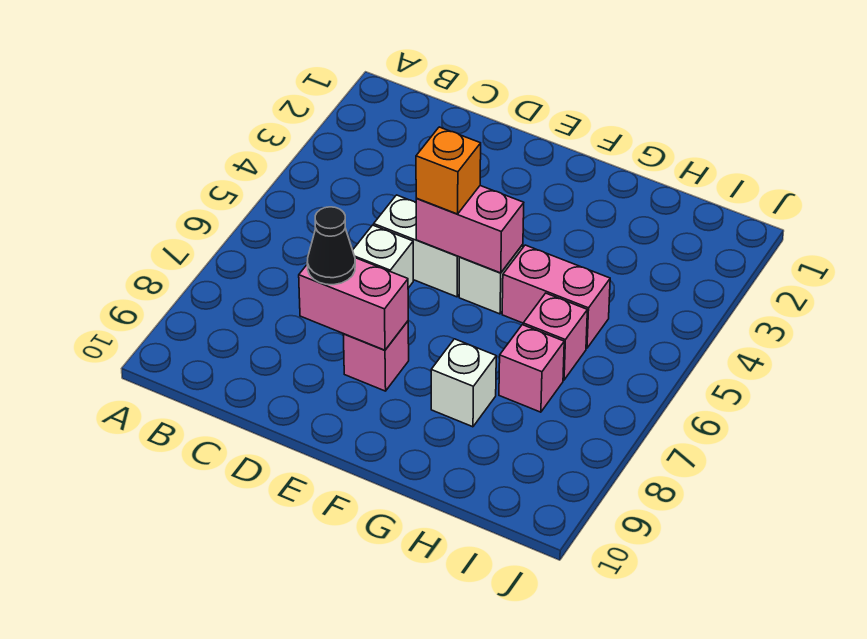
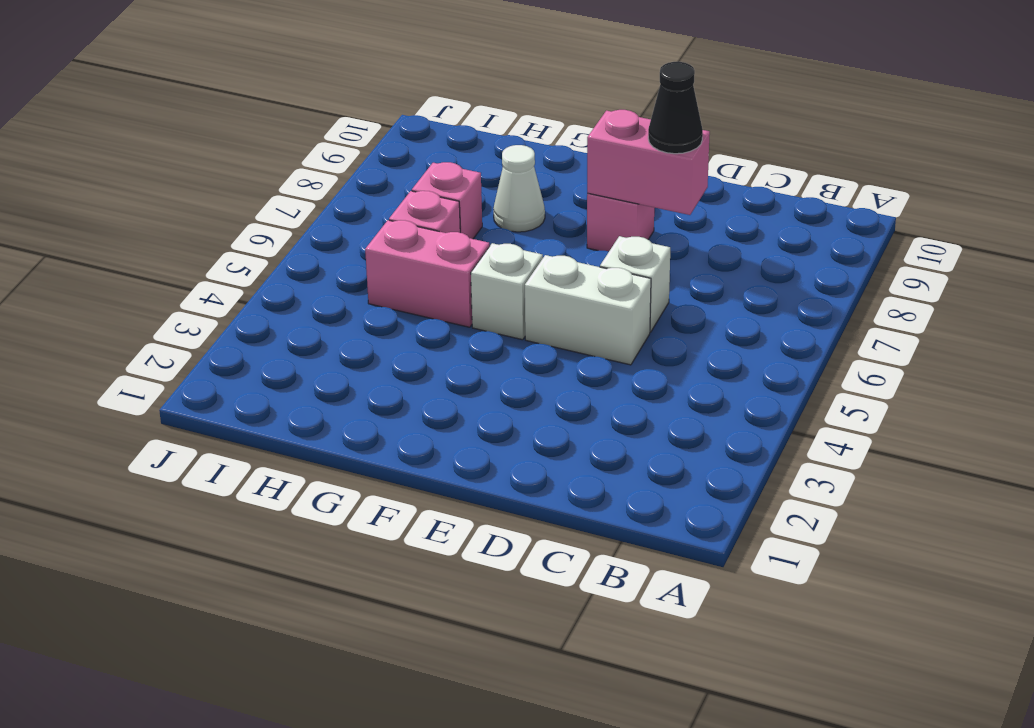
pink 1x2 brick [416,186,524,273] -> none
orange 1x1 brick [416,127,481,214] -> none
white 1x1 brick [431,339,496,427] -> white 1x1 cone [493,145,545,232]

